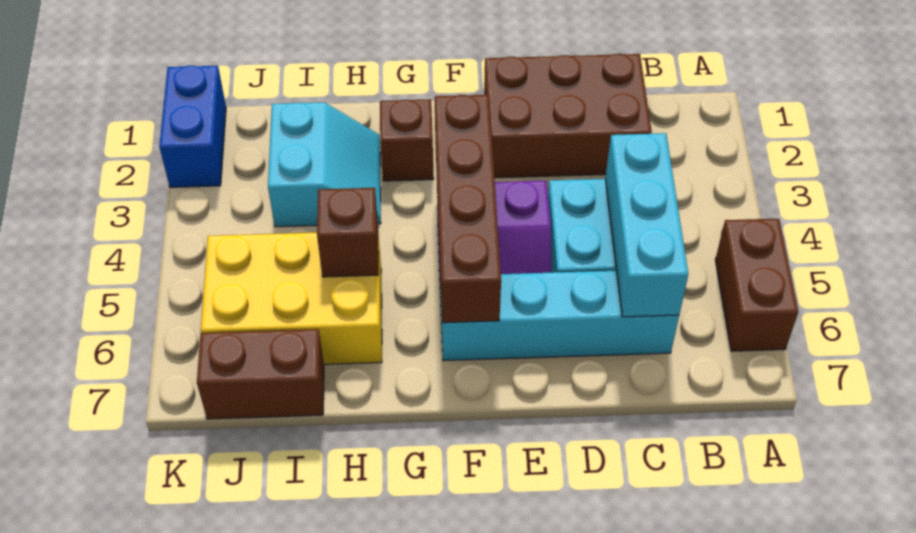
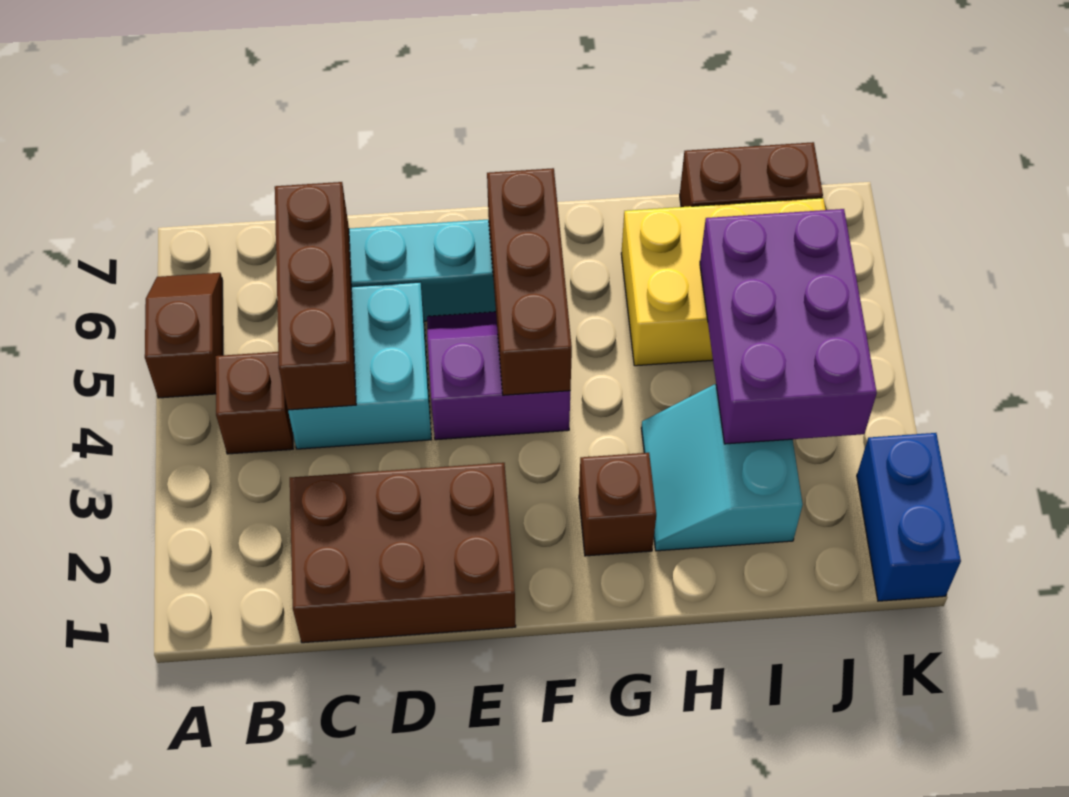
brown 1x2 brick [715,219,798,351] -> brown 1x2 slope [145,273,223,398]
cyan 1x3 brick [605,133,688,317] -> brown 1x3 brick [275,182,356,410]
brown 1x4 brick [435,95,501,323] -> brown 1x3 brick [487,168,572,395]
brown 1x1 brick [317,188,379,277] -> brown 1x1 brick moved to [216,352,293,454]
none -> purple 2x3 brick [700,209,877,444]

